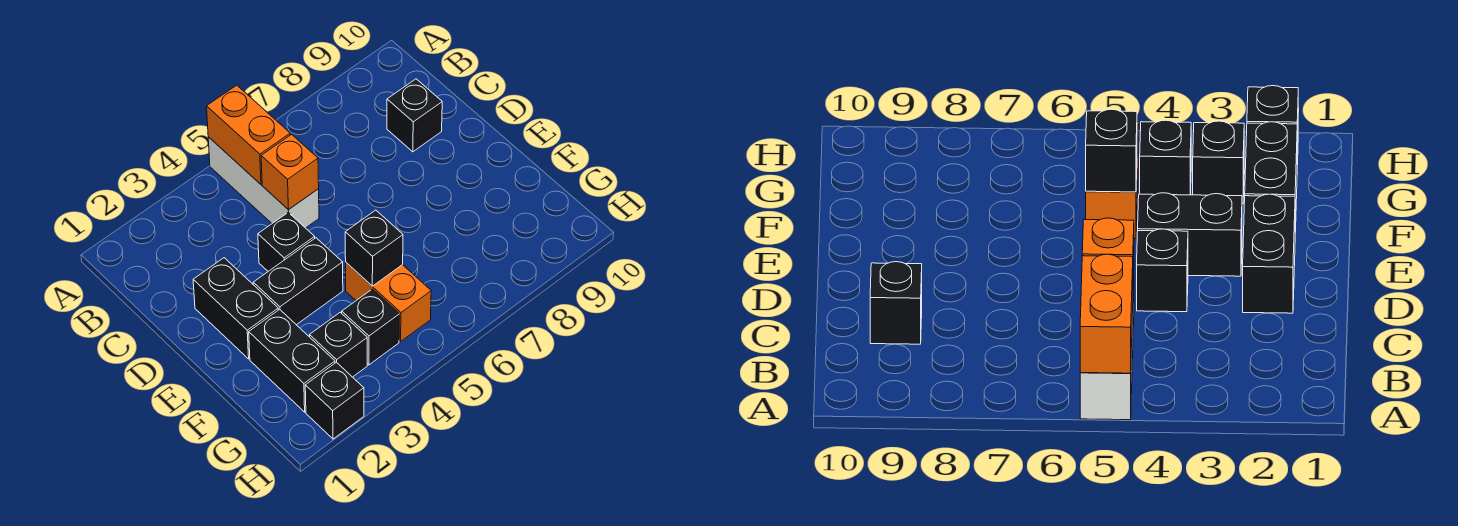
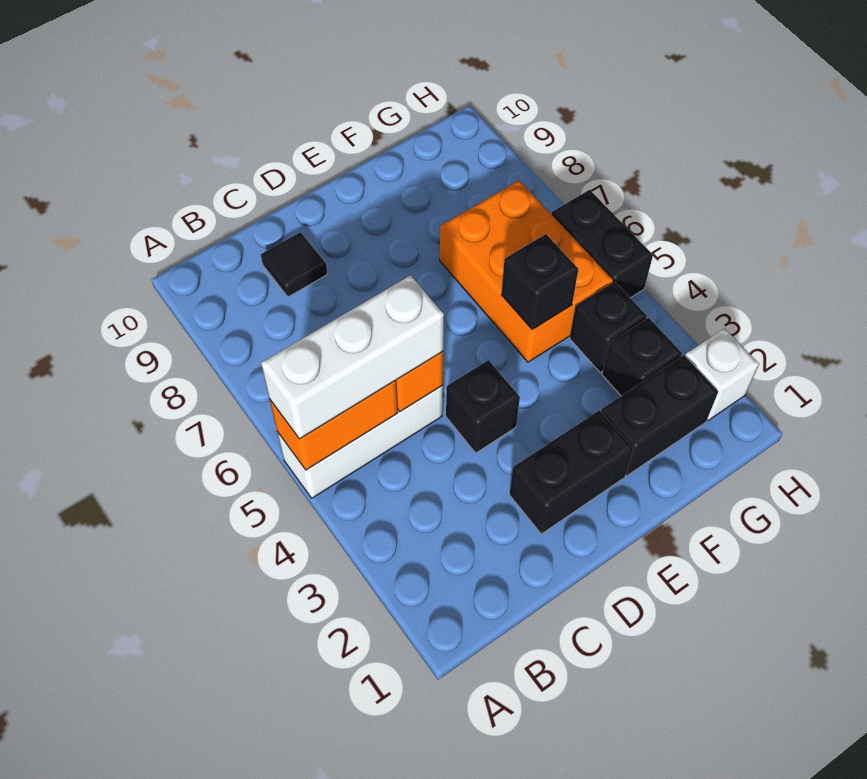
none -> white 1x3 brick [261,275,444,439]
black 1x1 brick [387,79,442,152] -> black 1x1 tile [261,232,327,297]
black 1x2 brick [253,238,343,325] -> black 1x2 brick moved to [552,190,653,298]
orange 1x2 brick [346,263,431,341] -> orange 2x3 brick [440,181,613,362]
black 1x1 brick [305,362,364,439] -> white 1x1 brick [685,328,759,420]

